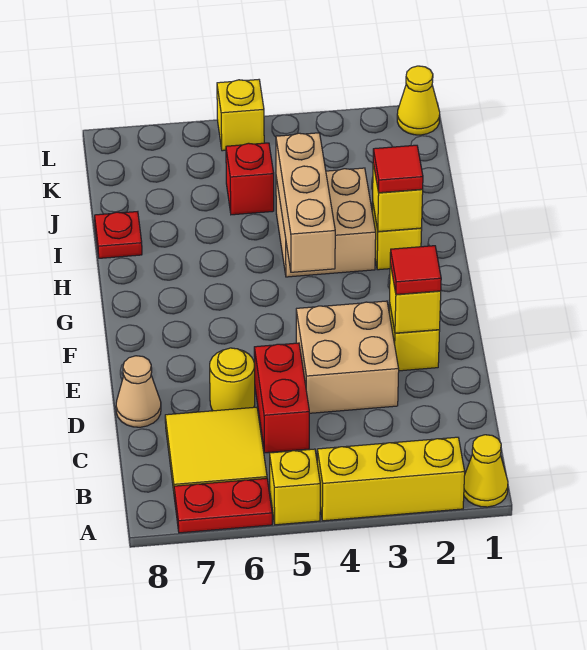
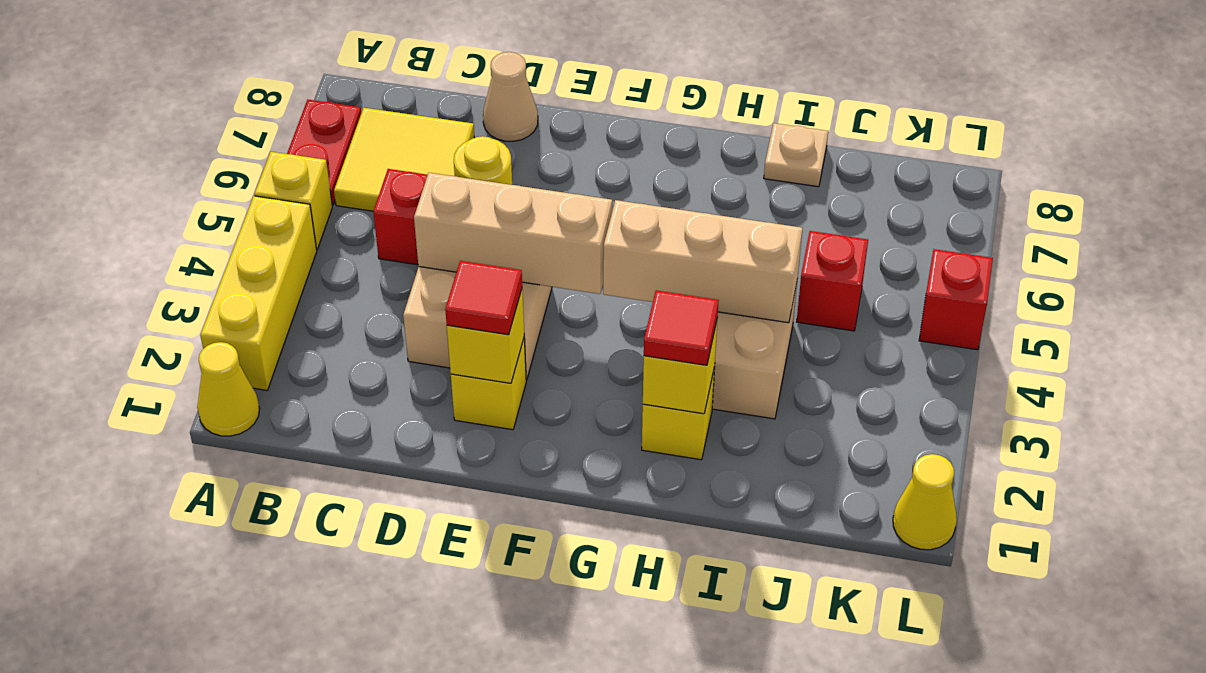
none -> tan 1x3 brick [414,173,612,294]
red 1x1 plate [95,212,142,258] -> tan 1x1 plate [764,123,828,187]
yellow 1x1 brick [217,80,264,151] -> red 1x1 brick [919,249,993,350]

